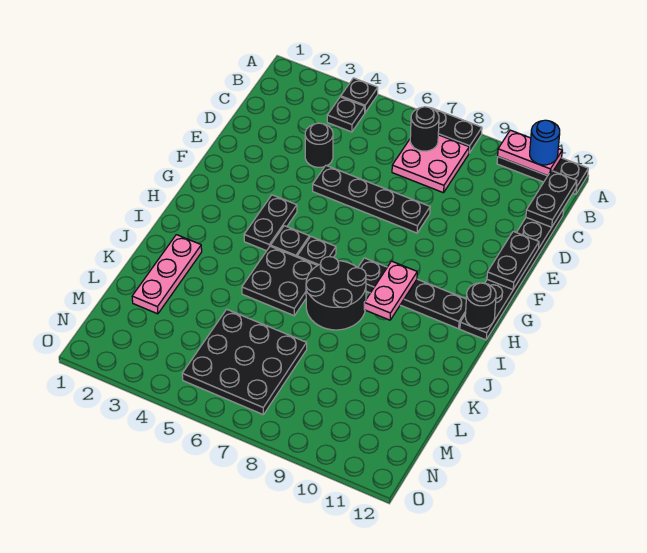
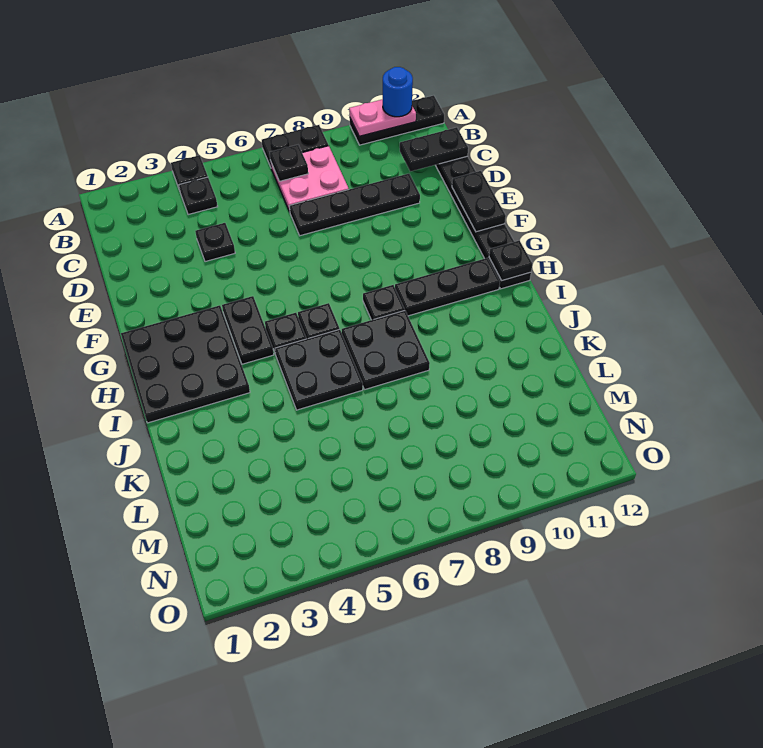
black 1x1 round brick [410,107,439,151] -> black 1x1 plate [270,145,308,181]
black 1x2 plate [526,171,577,227] -> black 1x2 plate turned to [400,127,468,172]
black 1x1 round brick [305,123,333,167] -> black 1x1 plate [195,223,235,262]
black 1x4 plate [313,166,430,233] -> black 1x4 plate moved to [290,174,420,236]
pink 1x2 plate [364,261,417,320] -> none
black 1x1 round brick [465,283,496,328] -> black 1x1 plate [489,240,532,281]
black 2x2 round brick [306,257,366,330] -> black 2x2 plate [342,311,430,390]
pink 1x3 plate [132,235,202,314] -> none
black 3x3 plate [182,309,307,415] -> black 3x3 plate moved to [121,305,250,423]

